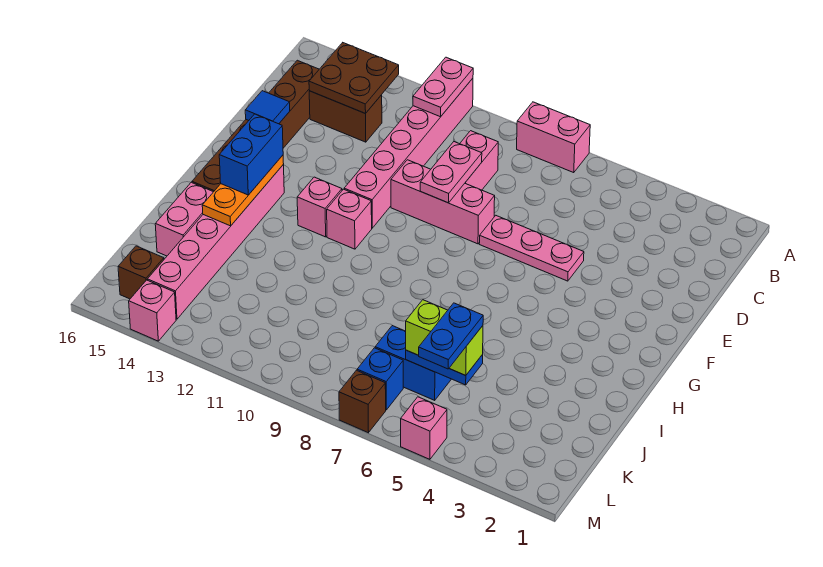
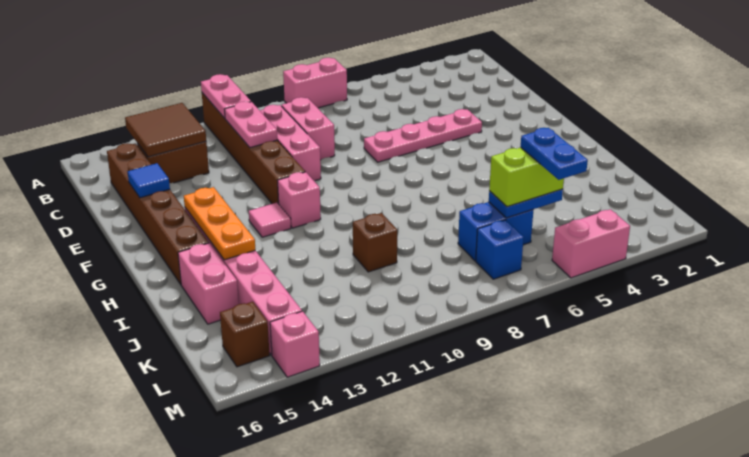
pink 1x6 brick [344,78,473,228] -> brown 1x6 brick [202,93,305,204]
brown 2x2 plate [309,43,399,114] -> brown 2x2 tile [125,103,206,157]
pink 1x2 plate [420,142,482,203] -> pink 1x2 plate moved to [225,101,277,148]
pink 1x3 plate [479,216,584,281] -> pink 1x4 plate [364,109,482,162]
pink 1x3 brick [391,160,495,244] -> pink 1x3 brick turned to [260,105,321,181]
pink 1x1 brick [297,177,342,237] -> pink 1x1 tile [249,203,291,237]
blue 1x2 brick [219,114,283,195] -> none
pink 1x1 brick [401,397,447,459] -> pink 1x2 brick [552,209,630,278]
brown 1x1 brick [339,370,386,433] -> brown 1x1 brick moved to [353,213,397,272]

